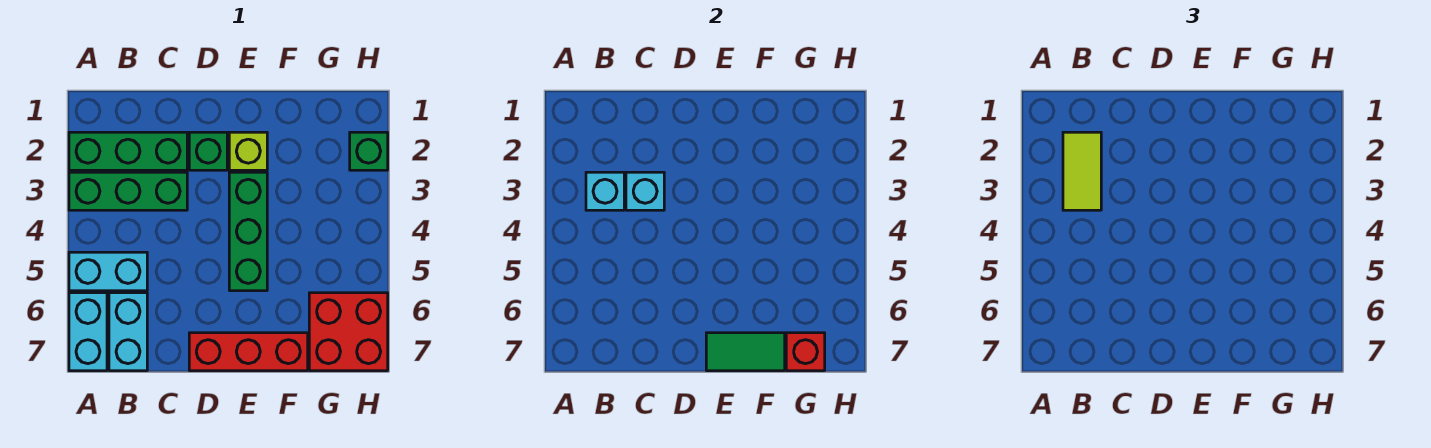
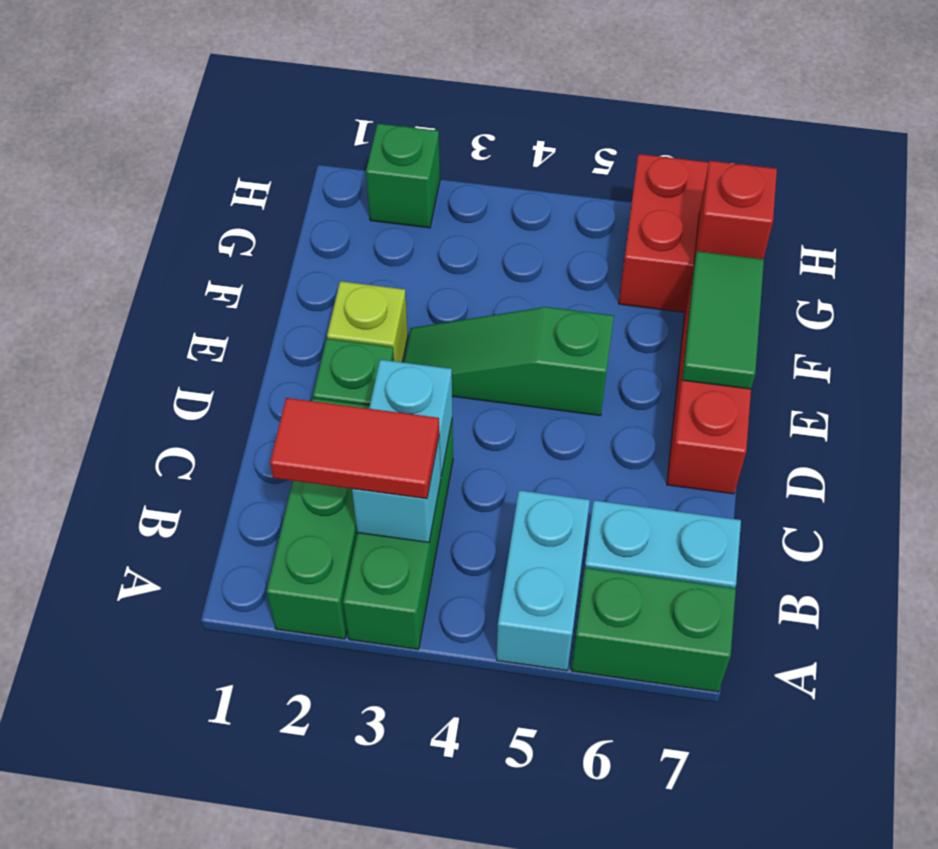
cyan 1x2 brick [69,293,107,371] -> green 1x2 brick [571,568,736,692]
lime 1x2 tile [1063,132,1101,210] -> red 1x2 tile [270,398,439,499]
green 1x3 brick [229,172,267,291] -> green 1x3 slope [403,307,614,416]

